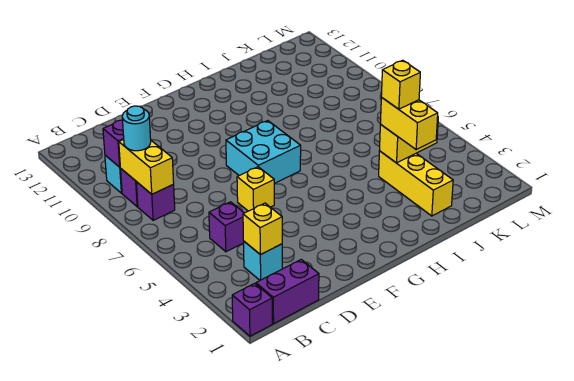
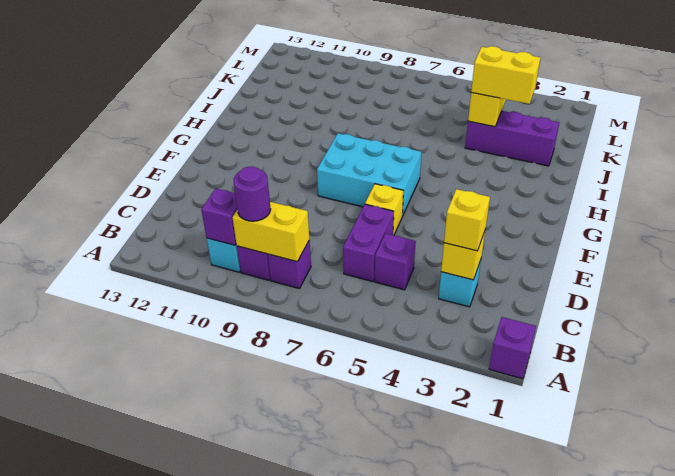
purple 1x2 brick [256,259,319,324] -> purple 1x2 brick moved to [343,204,394,282]
cyan 1x1 round brick [122,106,151,151] -> purple 1x1 round brick [234,167,271,221]
cyan 2x2 brick [226,121,301,183] -> cyan 2x3 brick [317,133,422,216]
yellow 1x3 brick [379,151,453,216] -> purple 1x3 brick [465,111,559,166]
yellow 1x1 brick [381,60,420,109] -> yellow 1x1 brick moved to [444,189,490,251]

